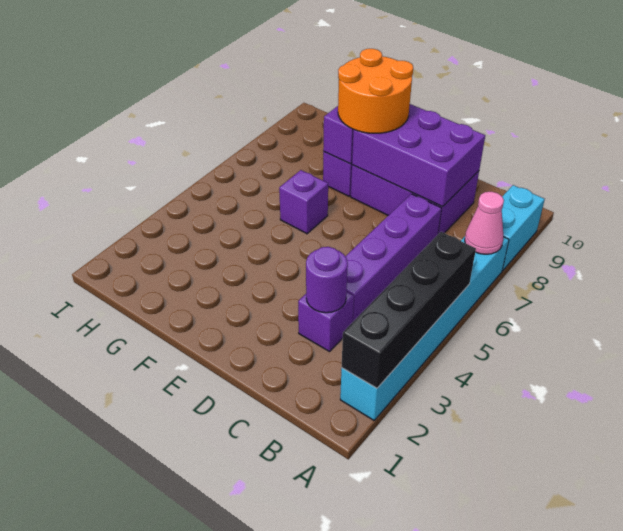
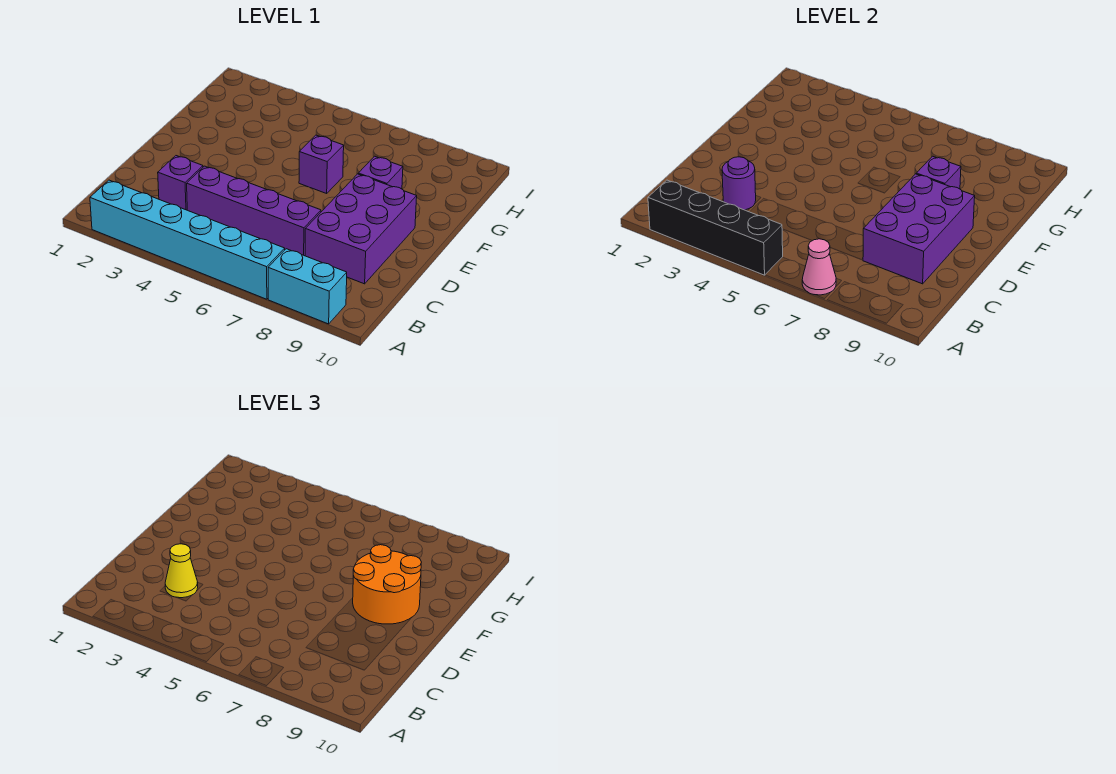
none -> yellow 1x1 cone [165,544,198,598]

